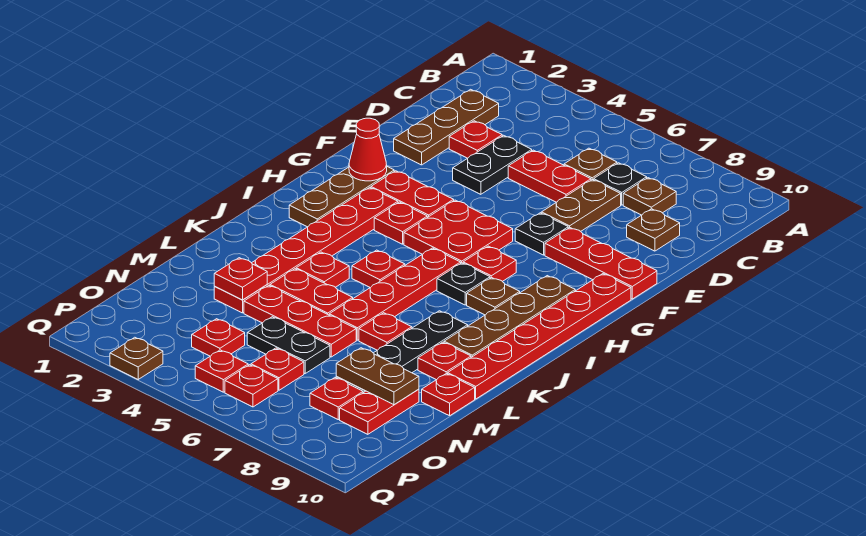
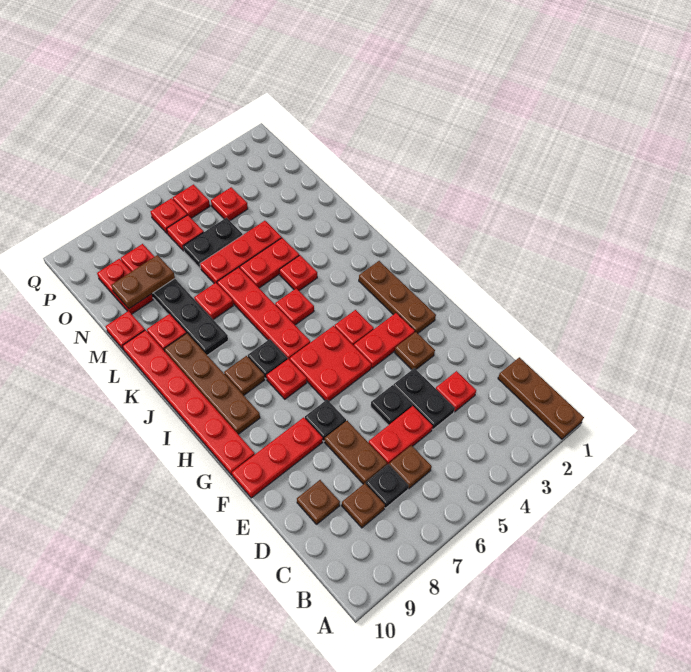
brown 1x3 plate [394,89,499,165] -> brown 1x3 plate moved to [498,357,584,439]
none -> black 1x1 plate [371,385,412,425]
red 1x1 cone [349,118,387,181] -> none
red 1x6 plate [214,187,398,313] -> none
red 1x1 plate [214,258,267,300] -> none
brown 1x1 plate [110,337,163,379] -> brown 1x1 plate moved to [395,332,435,370]

